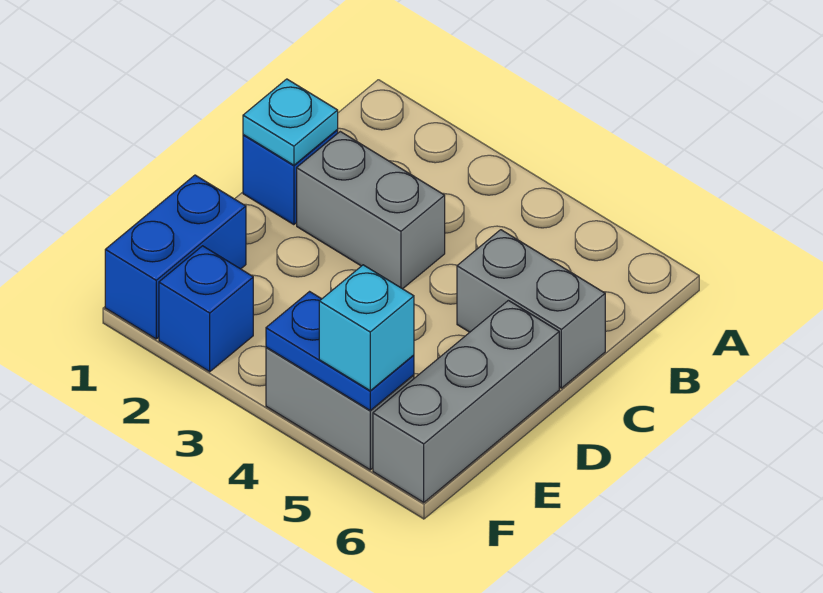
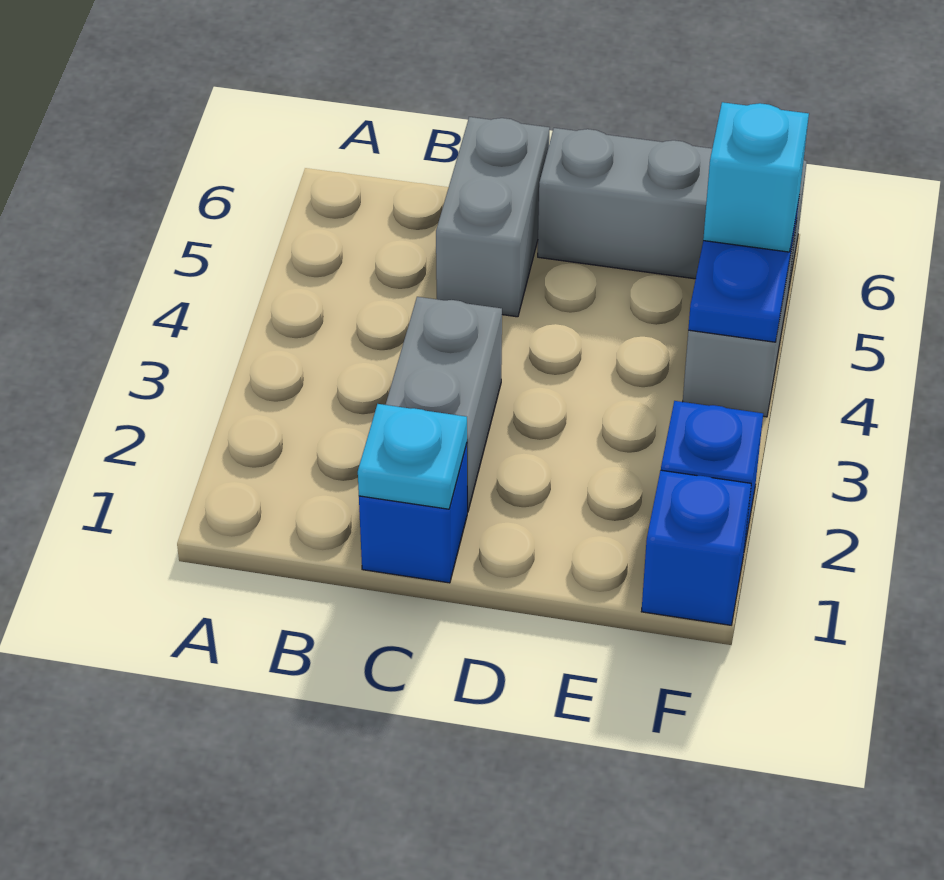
blue 1x2 brick [105,175,246,339] -> blue 1x1 brick [641,470,751,625]

